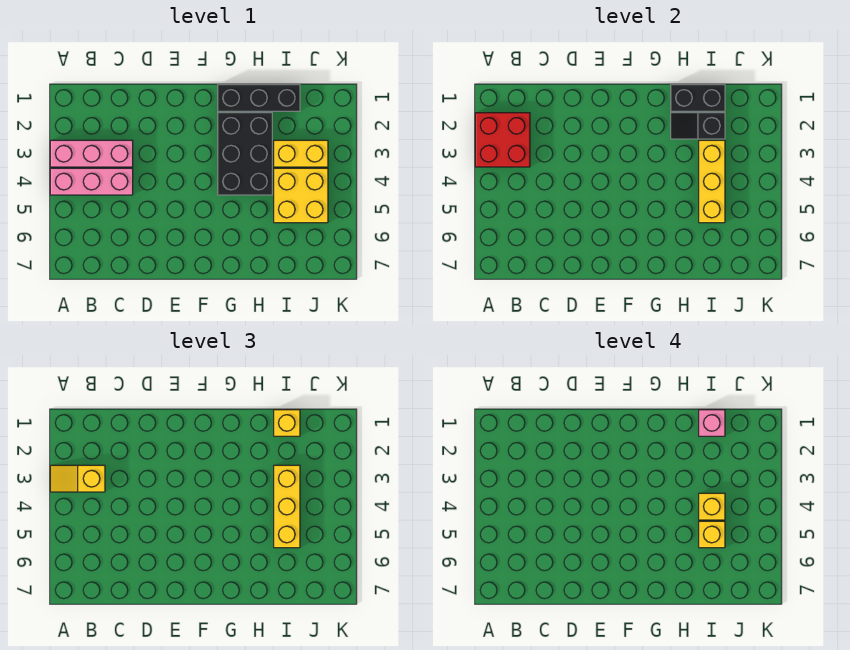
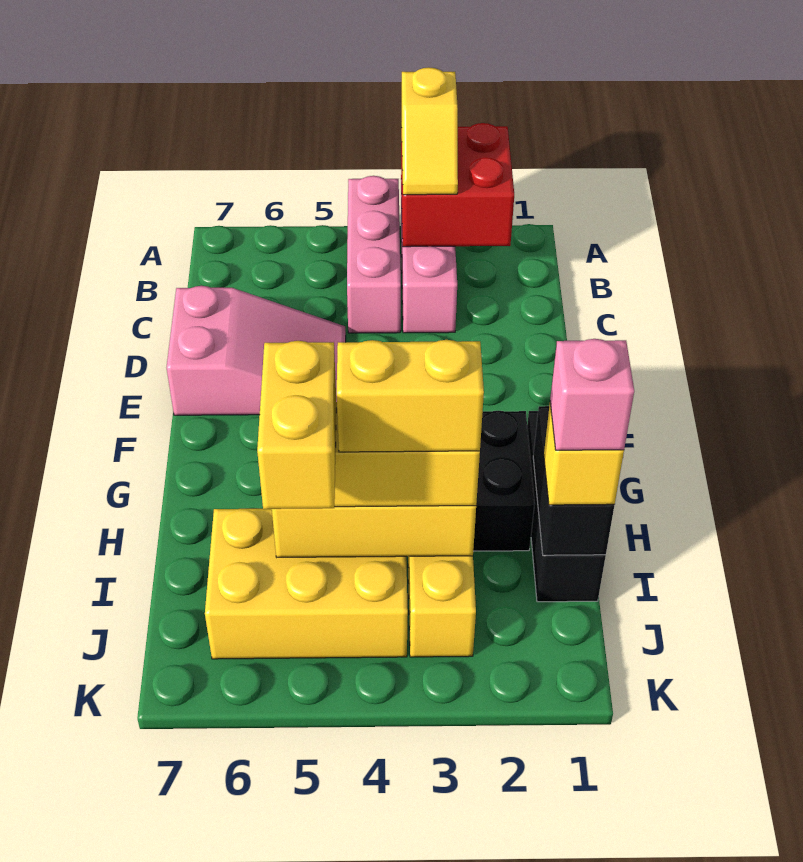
yellow 1x2 slope [50,465,105,492] -> yellow 1x2 slope turned to [401,67,458,195]
none -> pink 2x3 slope [166,286,346,415]
black 1x2 slope [671,113,725,139] -> none
yellow 2x2 brick [274,168,328,223] -> yellow 2x3 brick [205,509,408,659]
yellow 1x1 brick [699,493,725,520] -> yellow 1x2 brick [337,340,484,452]
yellow 1x1 brick [699,521,725,548] -> yellow 1x2 brick [257,341,336,509]

